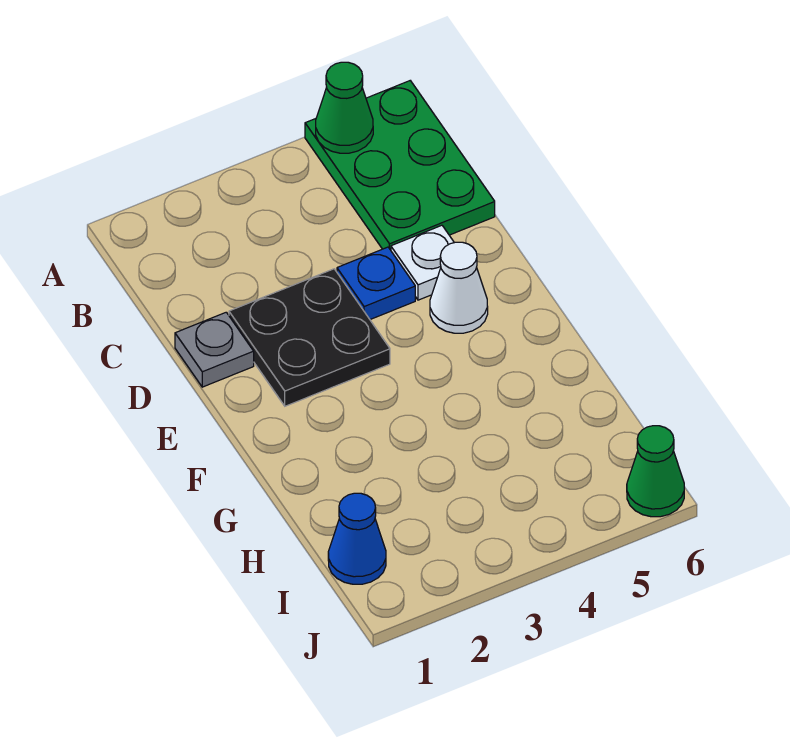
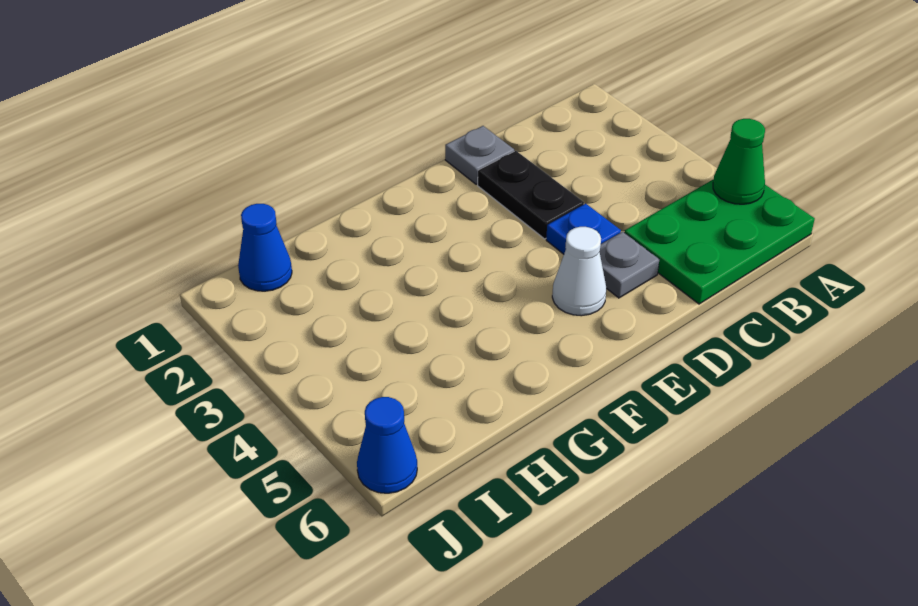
black 2x2 plate [229,269,390,406] -> black 1x2 plate [478,151,584,239]
white 1x1 plate [391,225,454,300] -> grey 1x1 plate [600,232,659,298]
green 1x1 cone [627,426,684,517] -> blue 1x1 cone [357,397,417,493]

